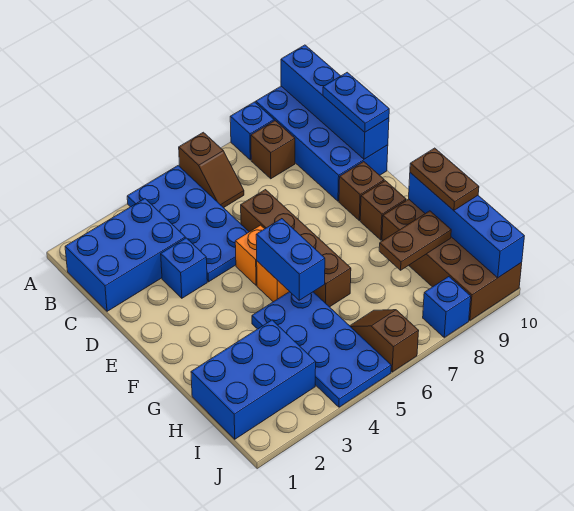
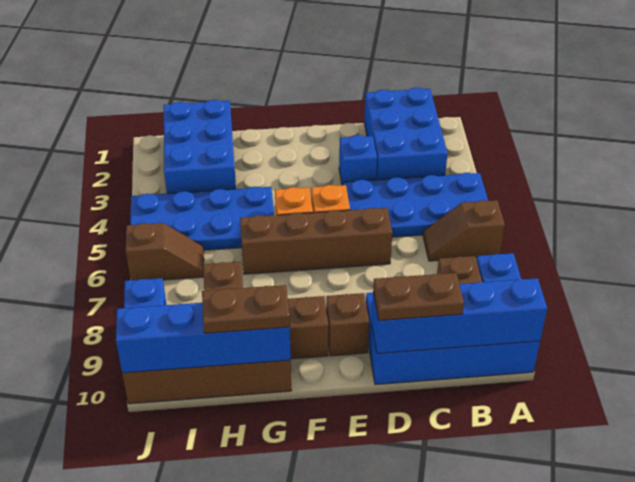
blue 1x2 plate [323,72,389,132] -> brown 1x2 plate [373,273,464,320]
blue 1x2 brick [256,219,325,300] -> none

